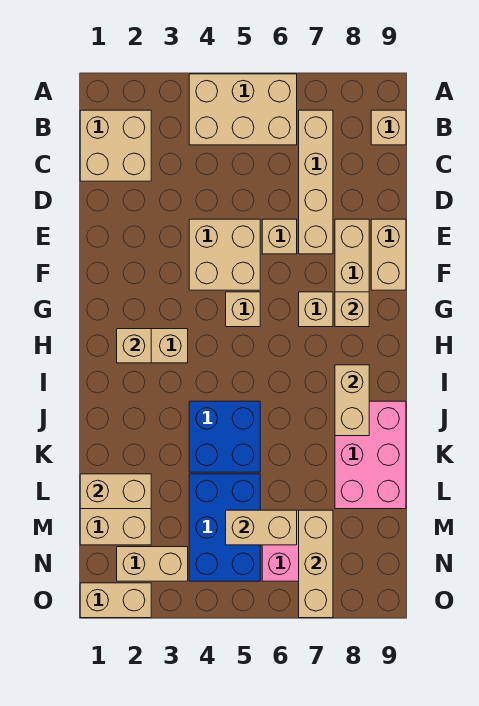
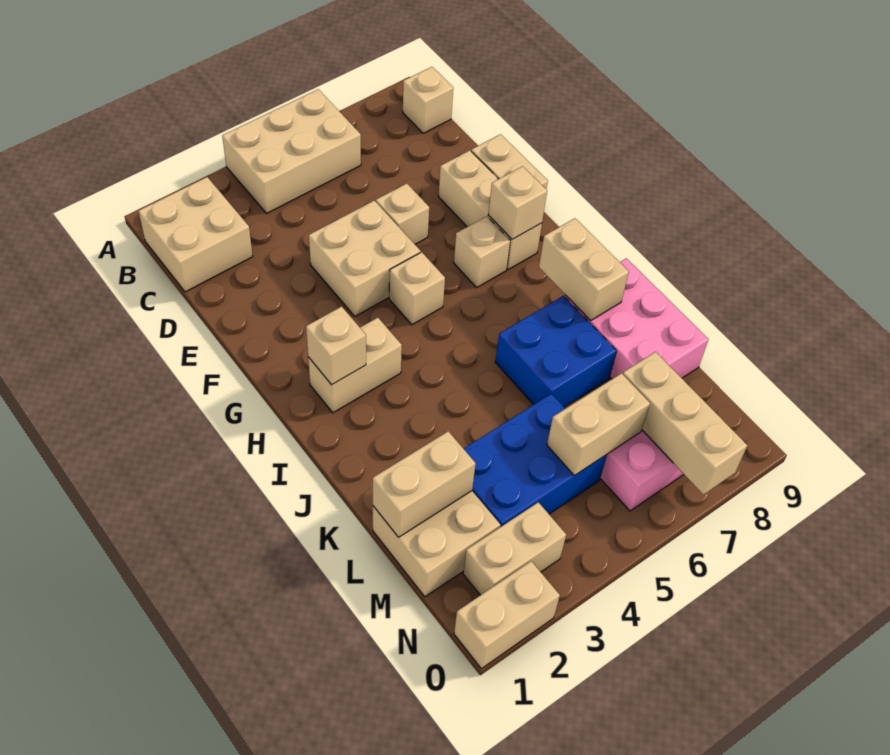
tan 1x4 brick [299,110,333,254] -> none
blue 2x2 brick [189,401,260,472] -> blue 2x2 brick moved to [495,296,616,407]
blue 2x3 brick [189,474,260,581] -> blue 2x3 brick turned to [464,394,607,527]

